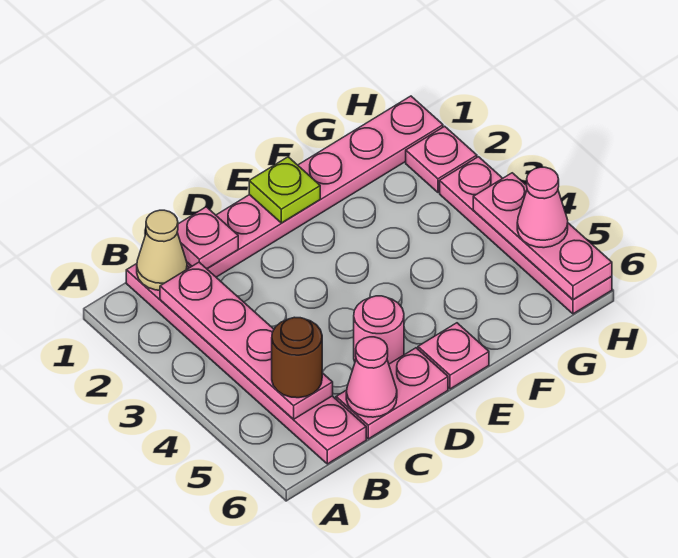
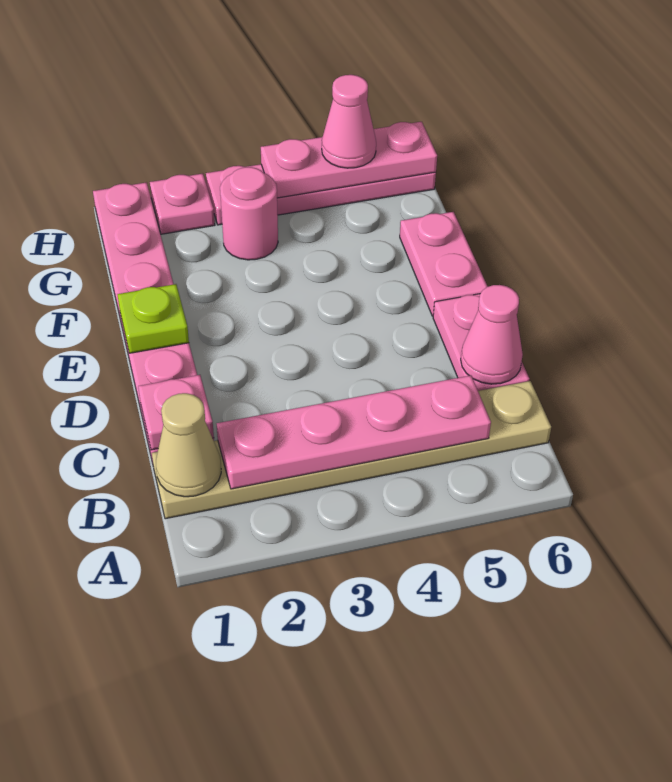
pink 1x6 plate [126,264,366,464] -> tan 1x6 plate [152,381,551,519]
brown 1x1 round brick [272,317,322,398] -> none
pink 1x1 round brick [354,296,404,364] -> pink 1x1 round brick moved to [220,167,278,260]
pink 1x1 plate [418,323,489,389] -> pink 1x2 plate [400,212,488,316]

